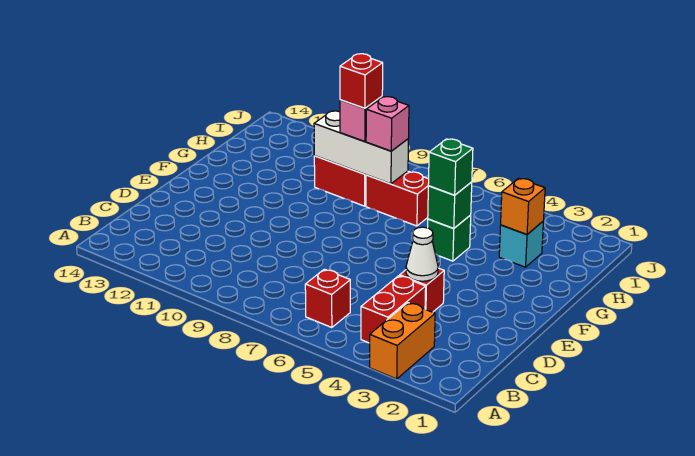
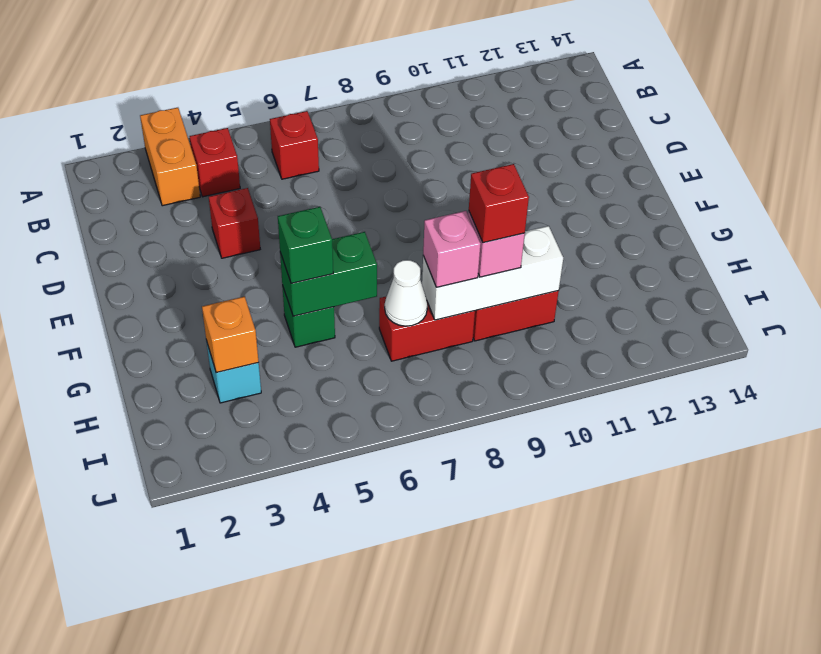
red 1x2 brick [361,276,426,343] -> red 1x1 brick [189,128,240,197]
white 1x1 cone [406,227,438,281] -> white 1x1 cone moved to [385,260,427,326]
green 1x1 brick [428,182,472,228] -> green 1x2 brick [280,232,377,316]

